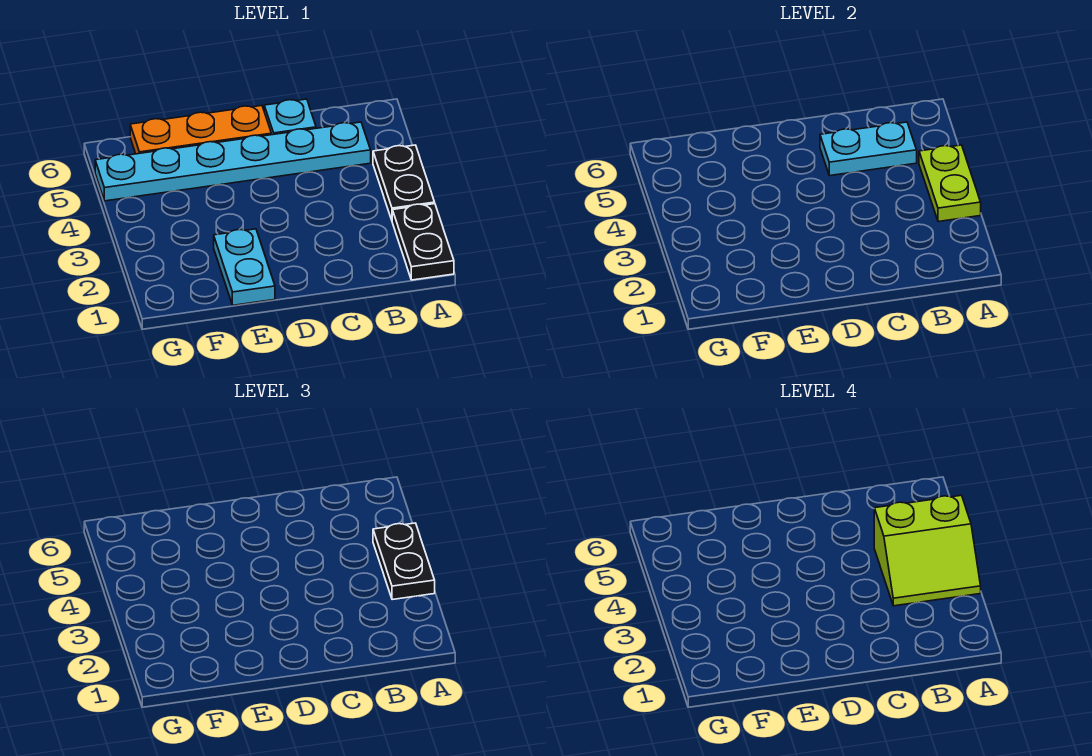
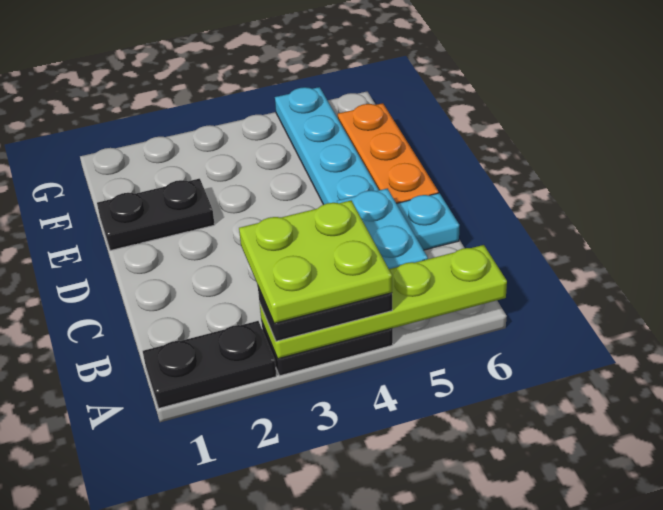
lime 1x2 plate [919,145,981,222] -> lime 1x4 plate [260,245,507,359]
lime 2x2 slope [874,495,981,606] -> lime 2x2 plate [239,201,392,323]
cyan 1x2 plate [214,229,275,305] -> black 1x2 plate [97,179,215,251]

